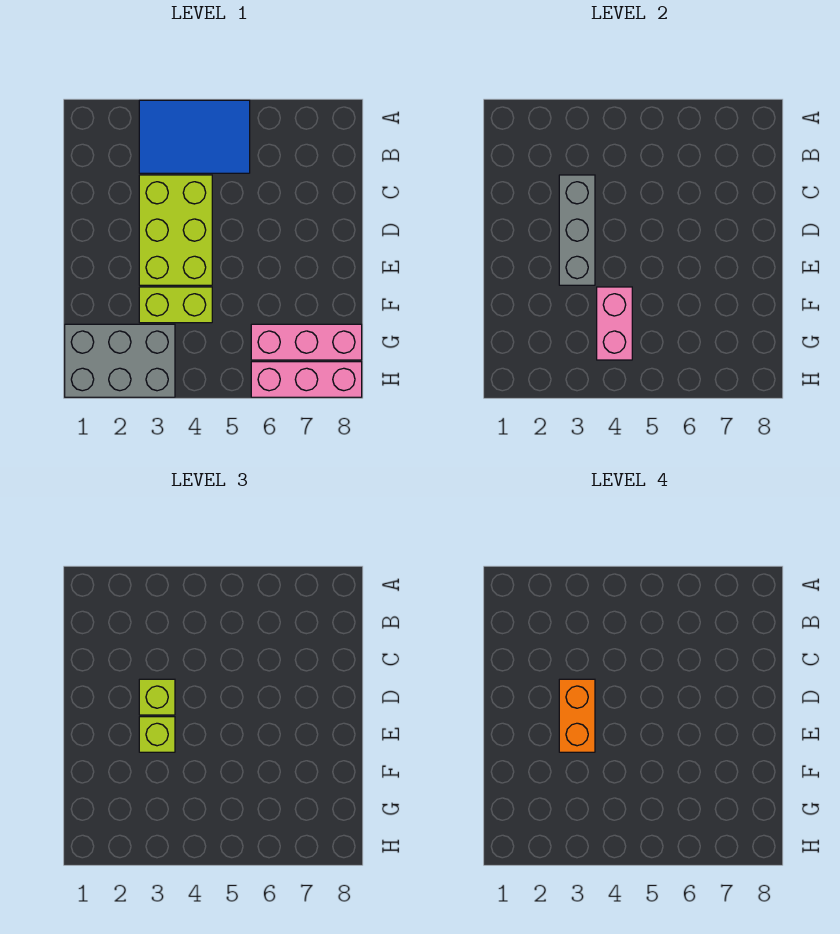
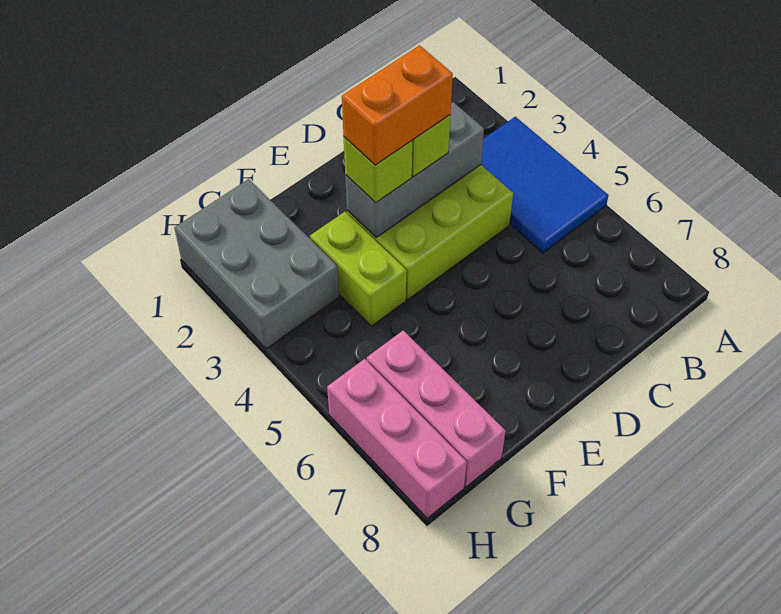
pink 1x2 brick [597,287,632,360] -> none

